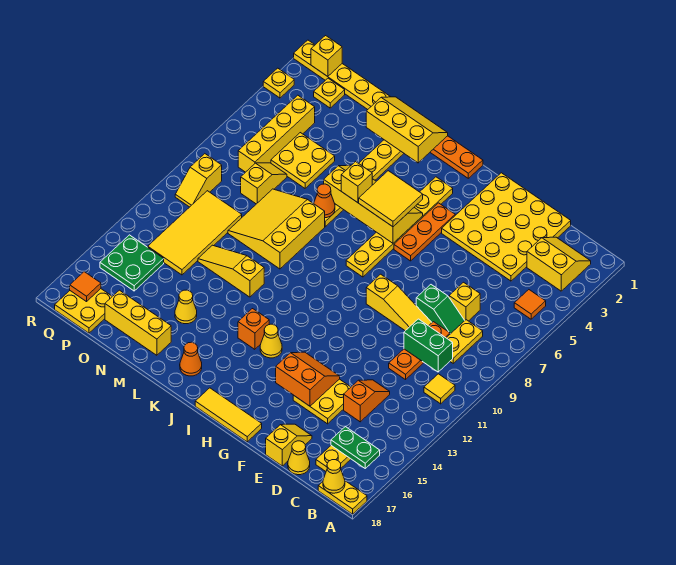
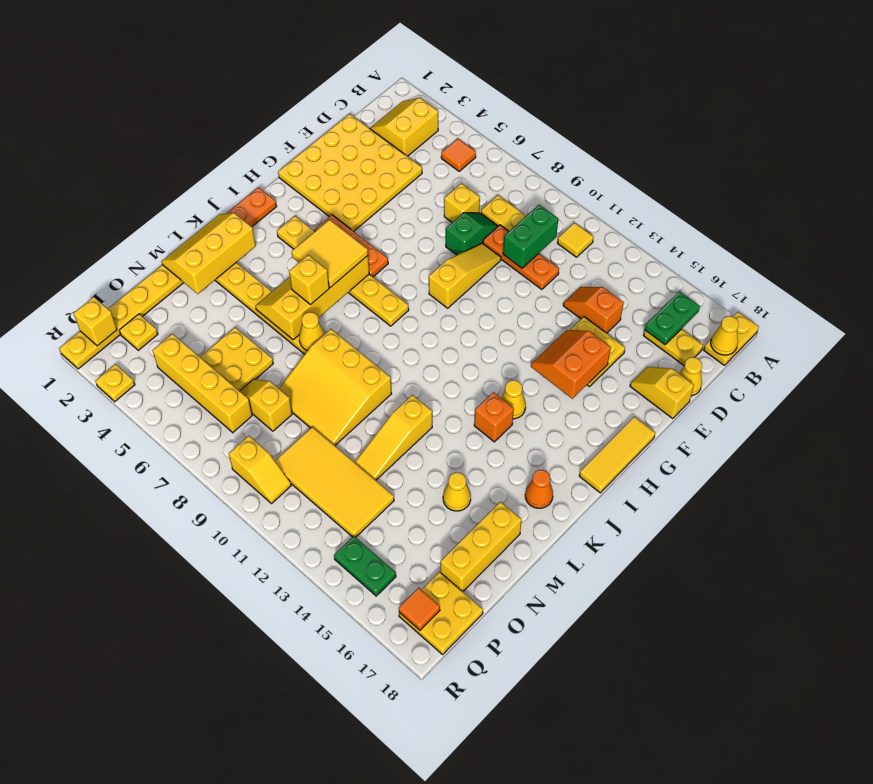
orange 1x1 cone [314,184,335,218] -> yellow 1x1 cone [299,312,325,351]
green 2x2 plate [100,235,164,291] -> green 1x2 plate [334,536,396,596]

